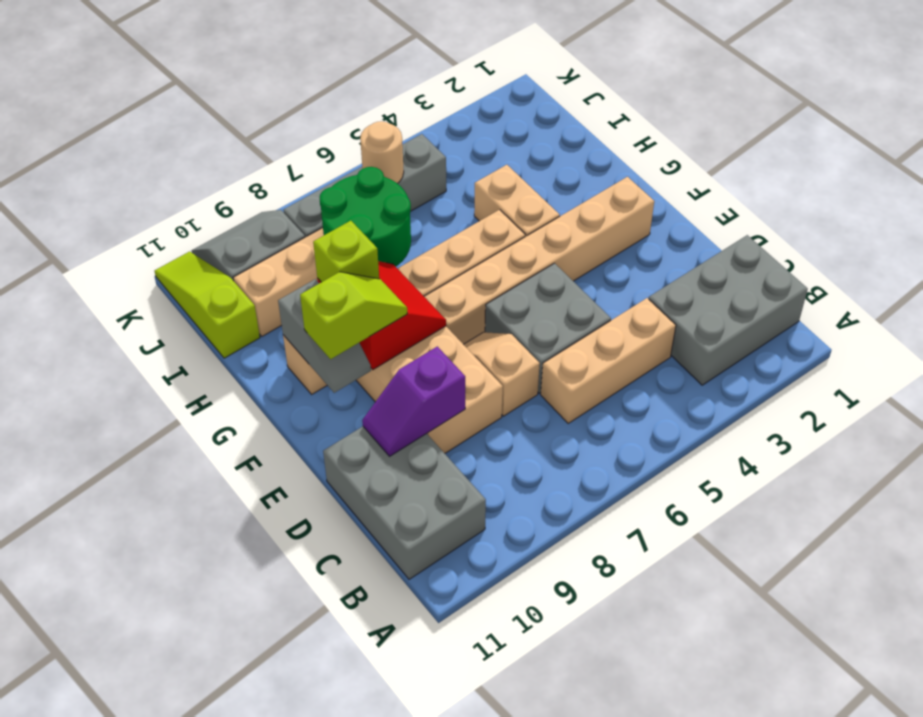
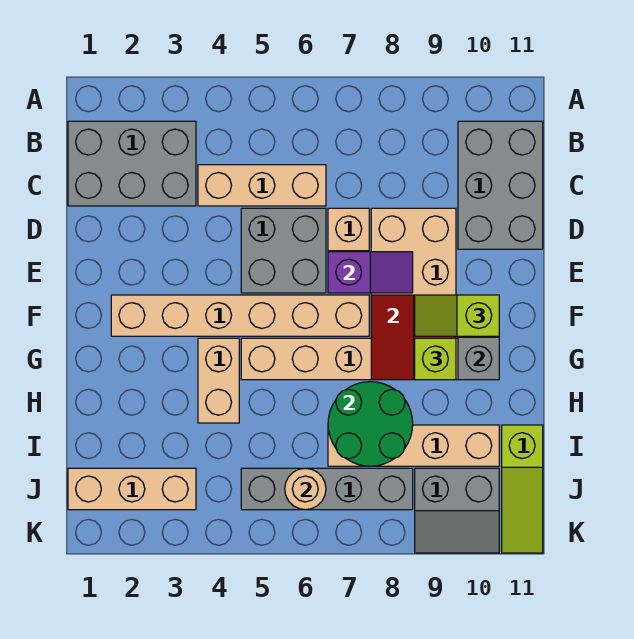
purple 1x2 slope [362,346,465,456] -> purple 1x2 slope moved to [328,252,413,293]
none -> tan 1x3 brick [68,468,196,510]

